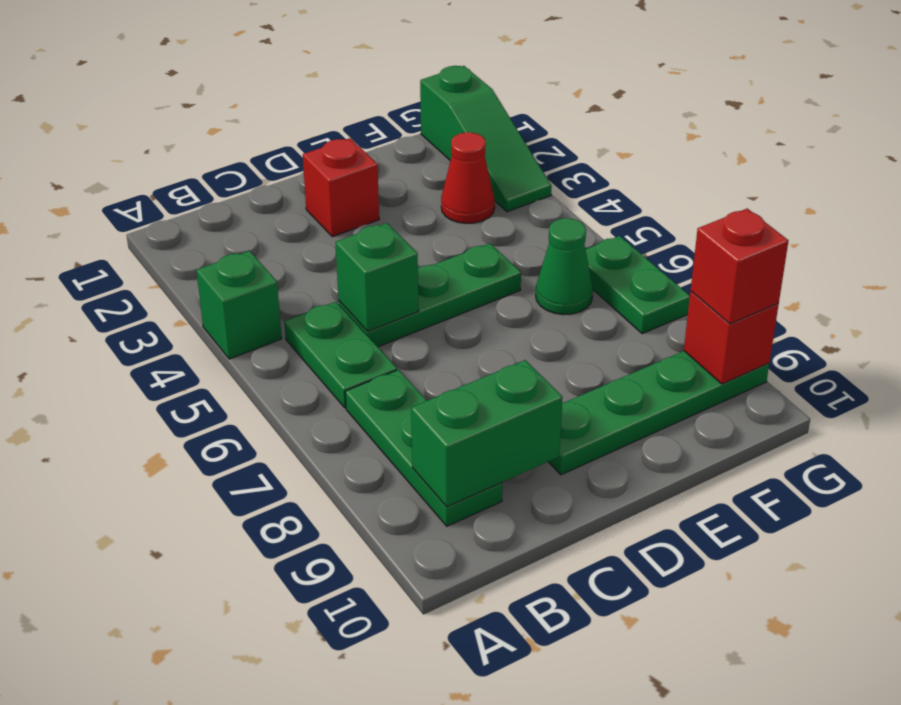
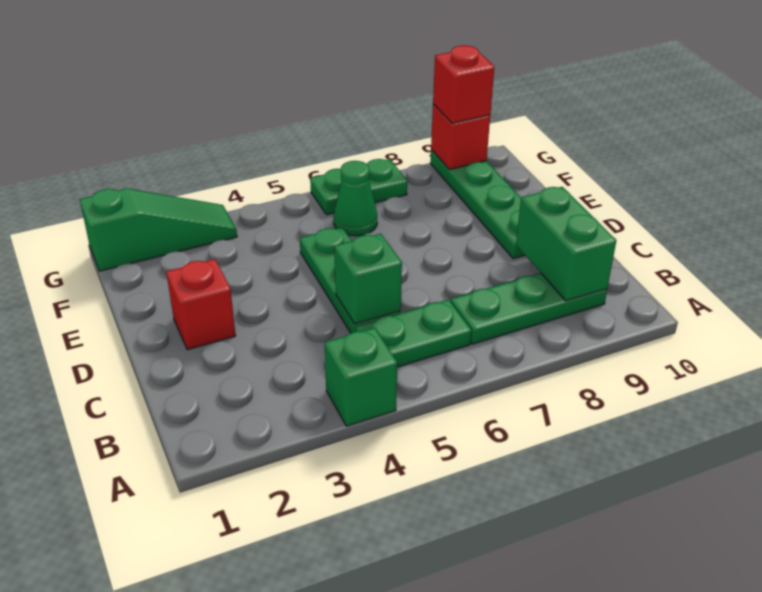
red 1x1 cone [441,132,495,224] -> none

